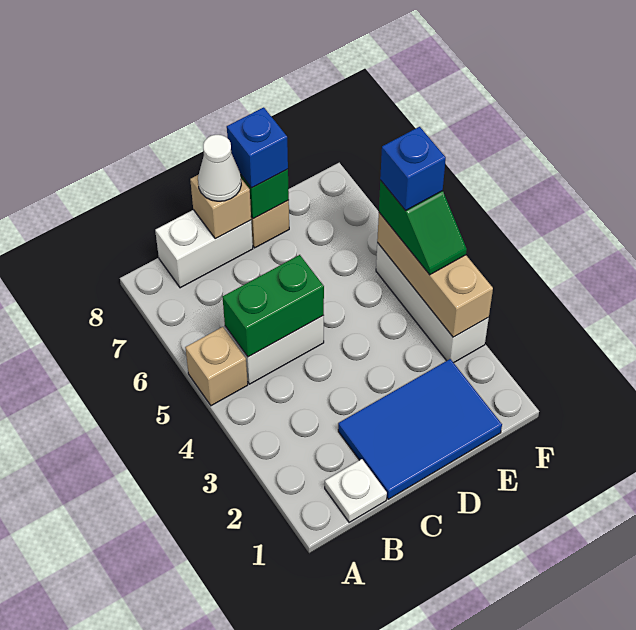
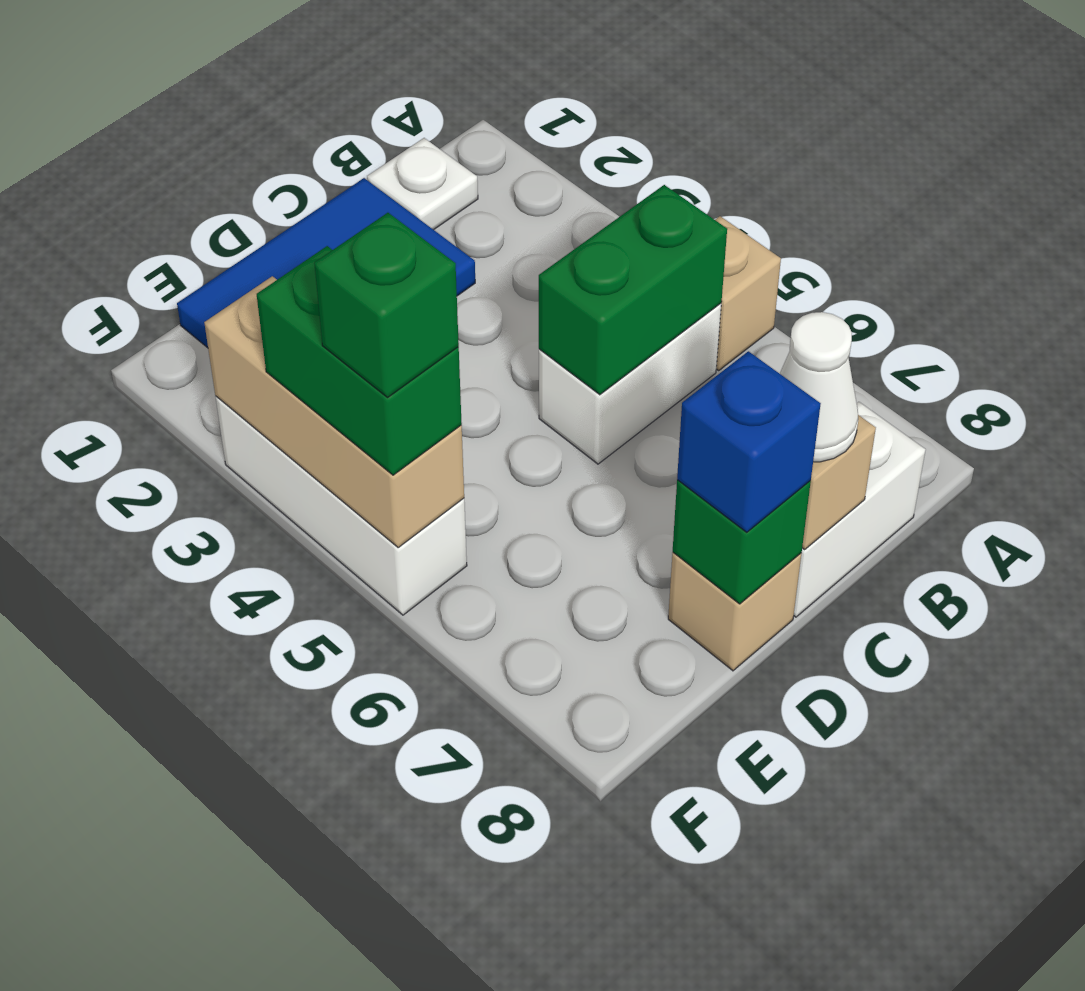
green 1x2 slope [379,180,467,275] -> green 1x2 brick [257,246,462,475]
blue 1x1 brick [380,127,446,211] -> green 1x1 brick [314,213,459,397]

